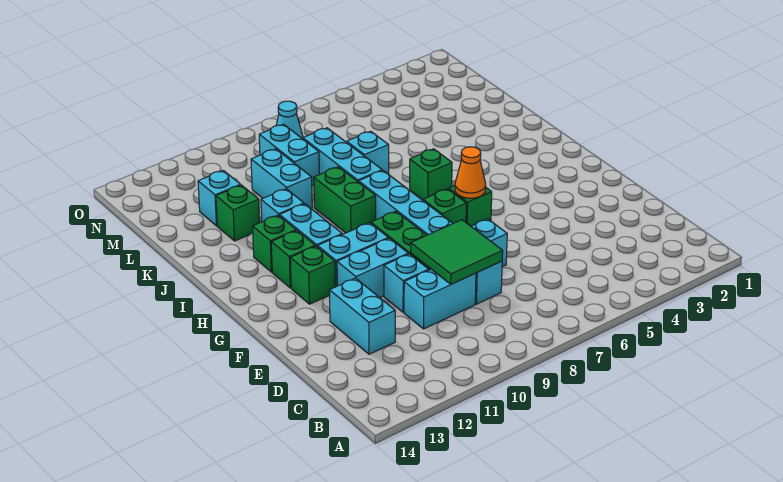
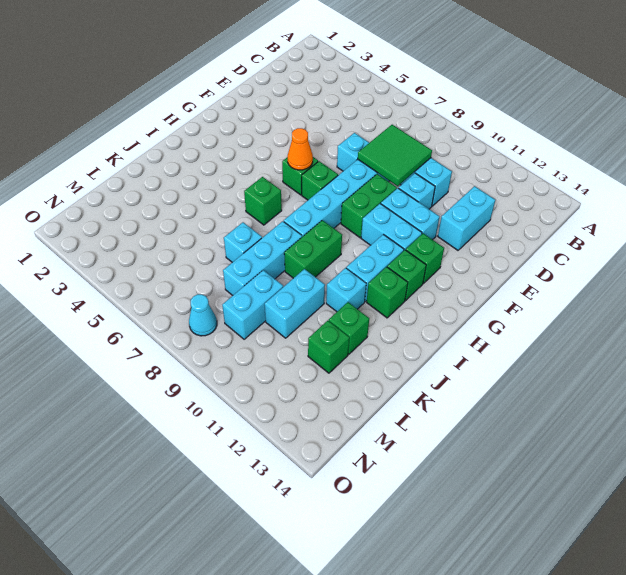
cyan 1x1 brick [198,170,241,226] -> green 1x1 brick [308,321,349,373]

